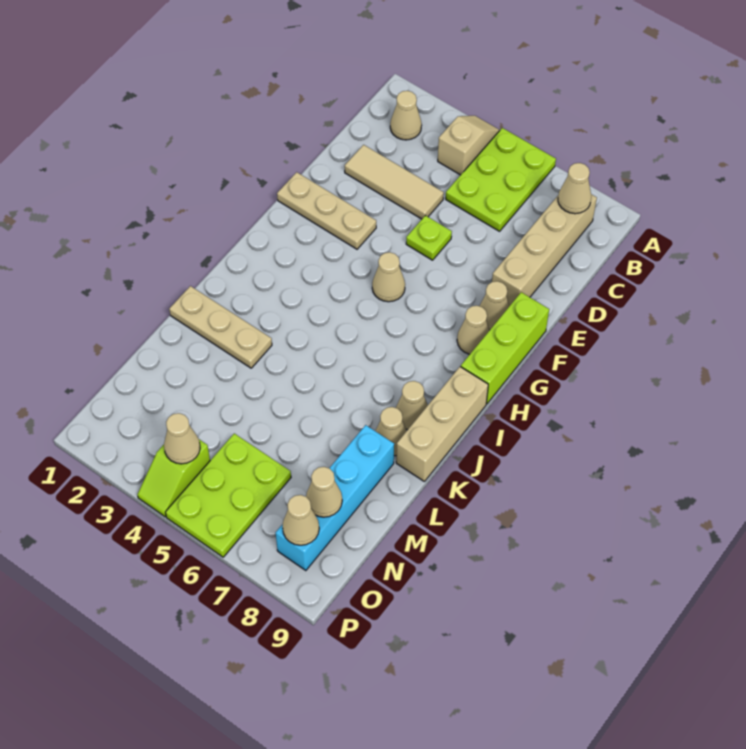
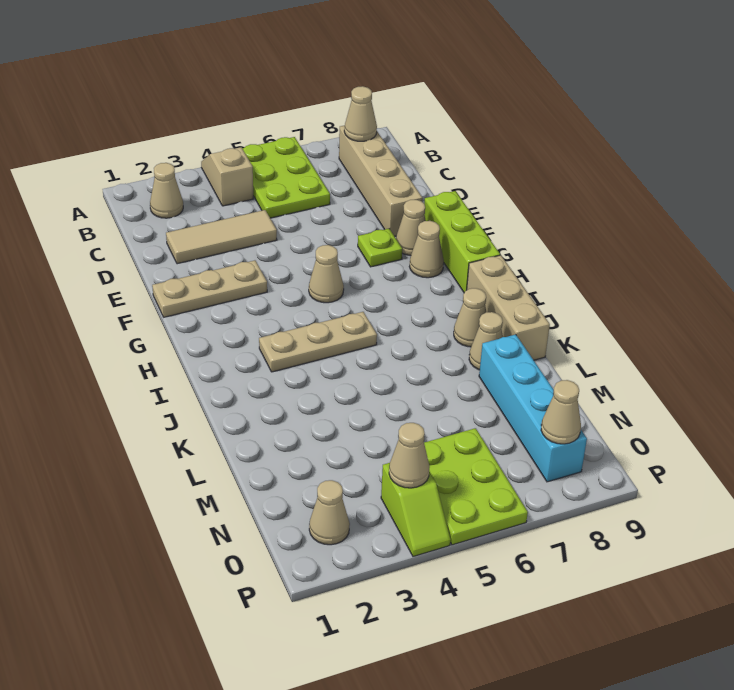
lime 1x1 plate [406,216,452,260] -> lime 1x1 plate moved to [358,229,402,267]
tan 1x3 plate [169,286,272,368] -> tan 1x3 plate moved to [259,312,377,372]
tan 1x1 cone [306,467,342,517] -> tan 1x1 cone moved to [309,480,350,545]

